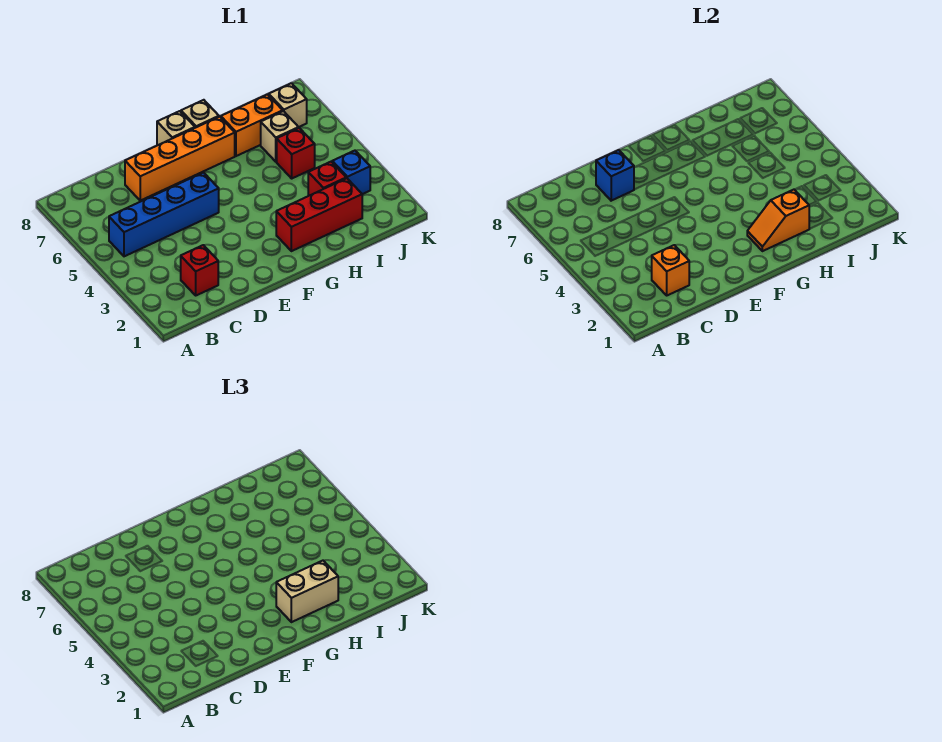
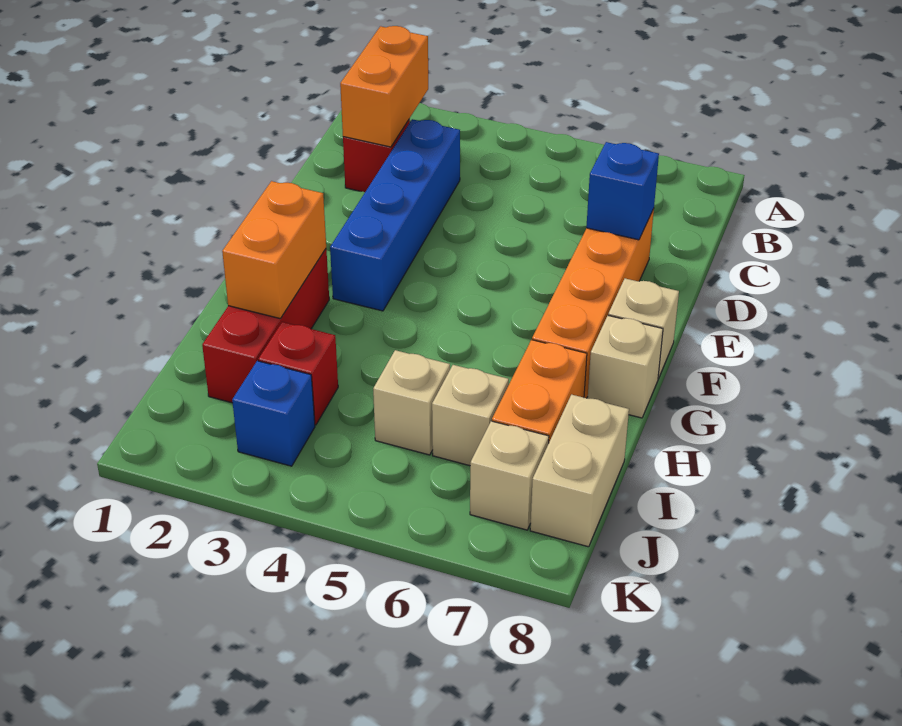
blue 1x4 brick [109,173,219,256] -> blue 1x4 brick moved to [330,119,460,311]
orange 1x1 brick [652,245,689,295] -> orange 1x2 brick [340,26,428,147]
orange 1x2 slope [747,189,809,251] -> orange 1x2 brick [222,181,326,318]
tan 1x2 brick [276,561,338,622] -> tan 1x2 brick moved to [530,395,629,547]
red 1x1 brick [277,128,315,178] -> tan 1x1 brick [373,350,450,455]

